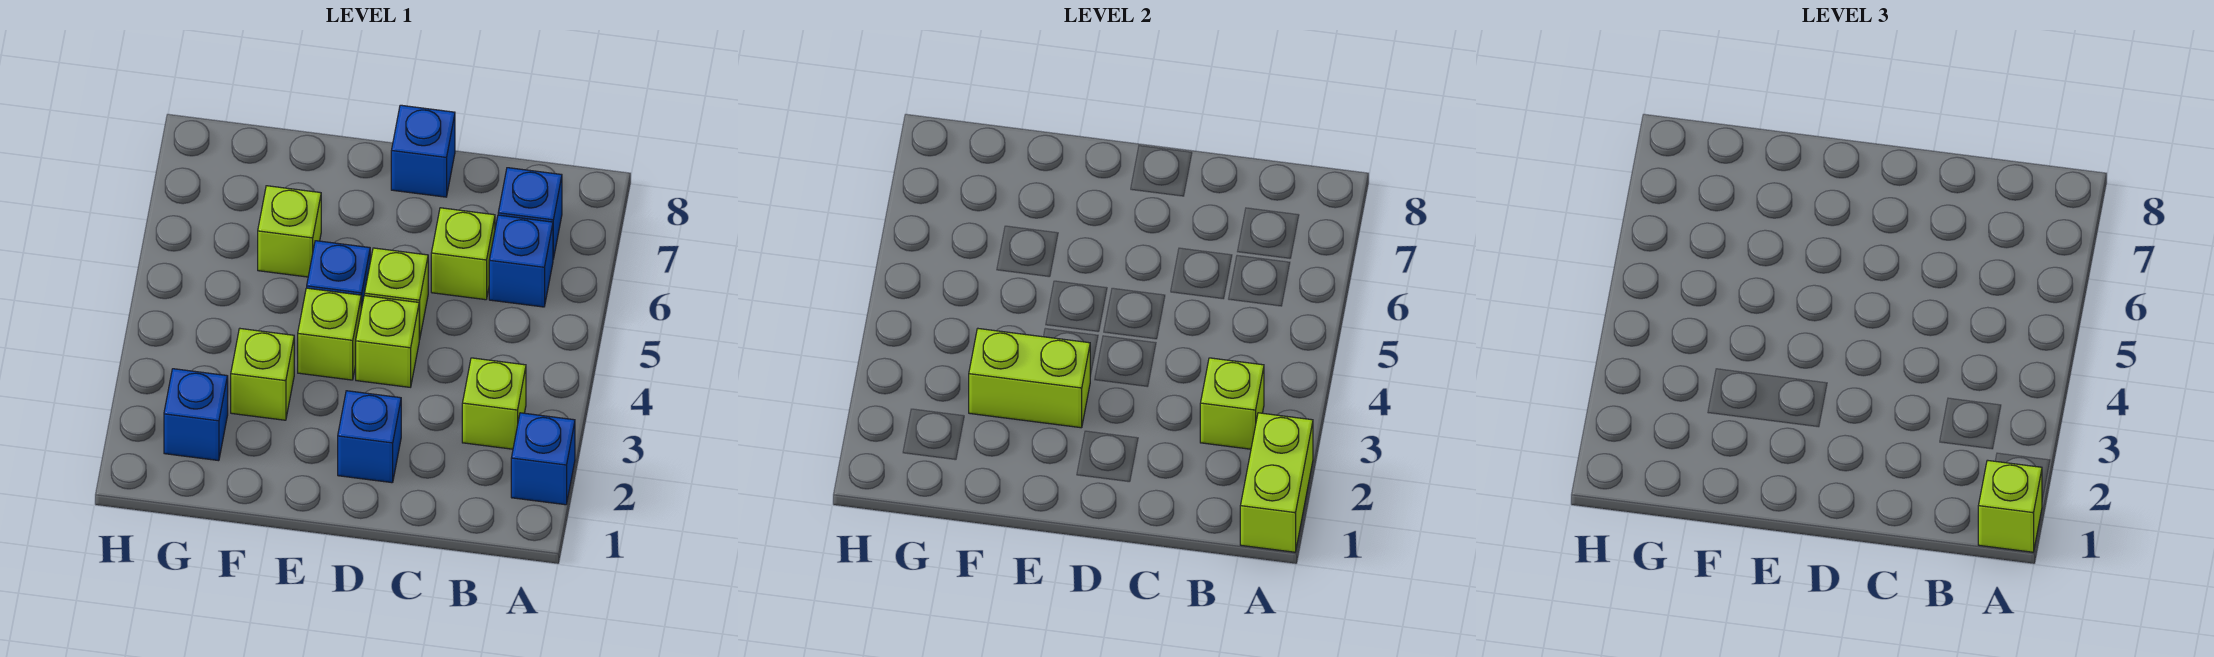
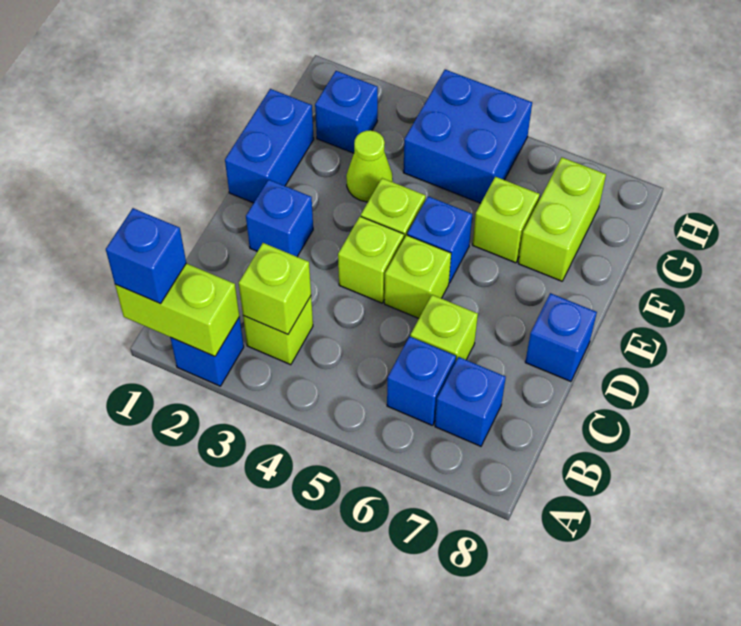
lime 1x1 brick [1978,460,2042,552] -> blue 1x1 brick [106,208,186,304]
none -> blue 1x2 brick [225,89,314,203]
lime 1x2 brick [969,329,1090,428] -> lime 1x2 brick moved to [518,157,606,281]
lime 1x1 brick [231,329,294,420] -> lime 1x1 cone [346,130,393,202]
none -> blue 2x2 brick [403,70,532,203]

